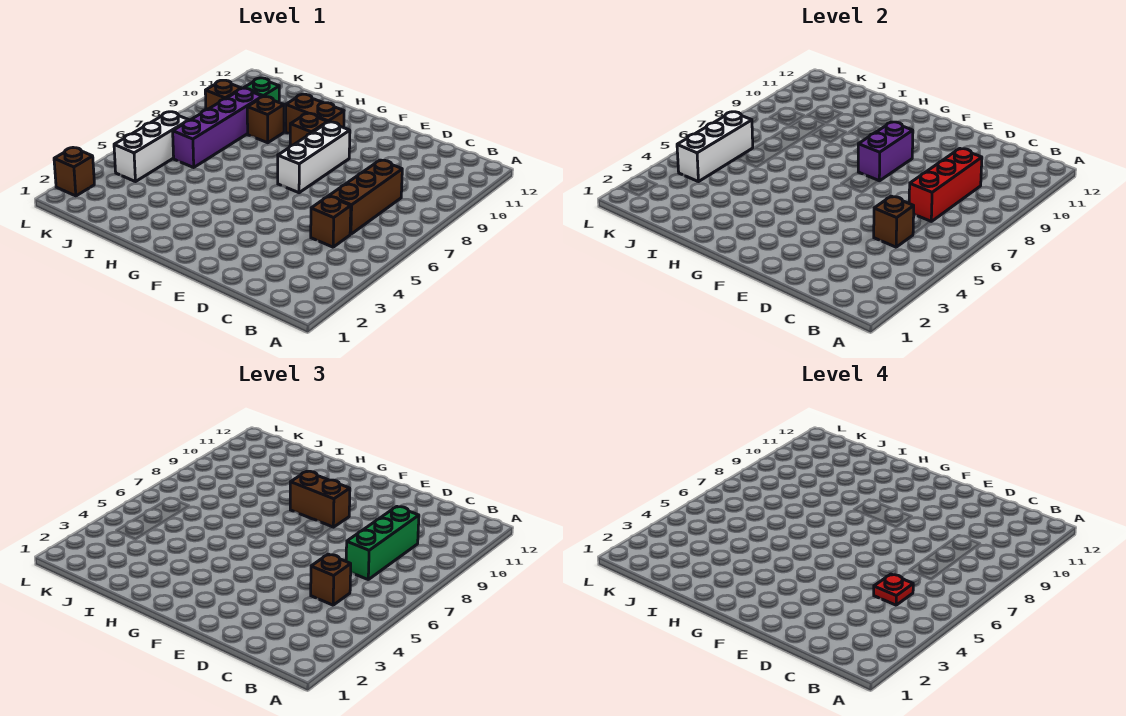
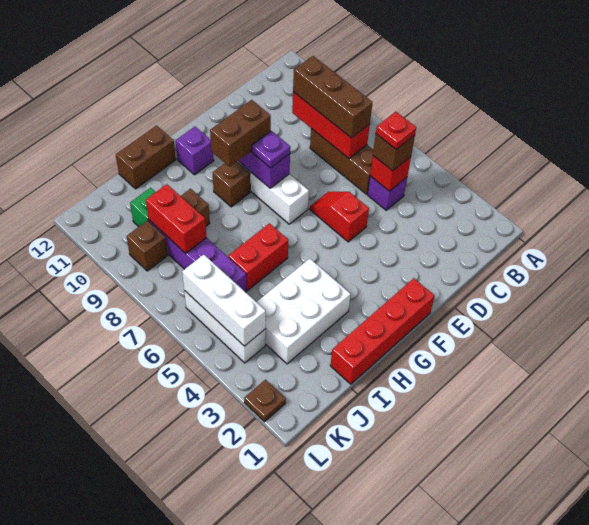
brown 1x1 brick [311,196,351,247] -> purple 1x1 brick [367,176,407,210]
brown 1x1 brick [874,196,914,247] -> red 1x1 brick [370,156,411,191]
green 1x3 brick [346,507,419,579] -> brown 1x3 brick [293,56,373,138]
none -> red 1x2 slope [310,192,369,242]
none -> red 1x4 brick [330,278,435,384]
none -> purple 1x1 plate [252,131,290,168]
brown 1x2 brick [286,94,344,134] -> brown 1x2 brick moved to [116,126,176,189]
none -> purple 1x1 brick [176,127,214,175]
none -> white 2x3 brick [257,258,351,364]
none -> red 1x2 brick [228,223,288,290]
none -> red 1x2 brick [146,184,207,253]
brown 1x1 brick [54,148,94,196] -> brown 1x1 plate [244,380,286,422]

